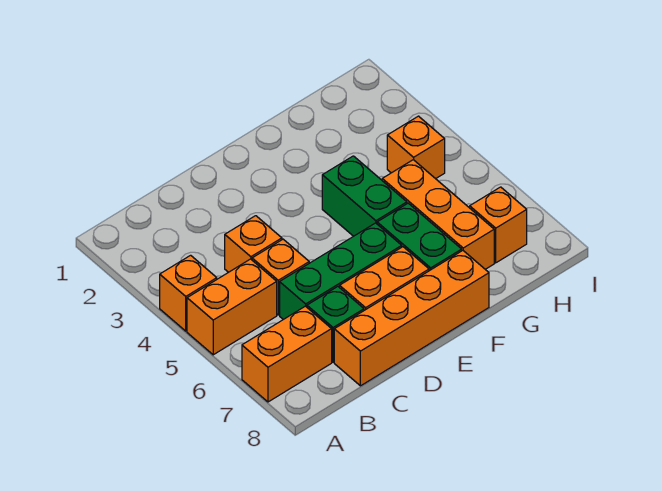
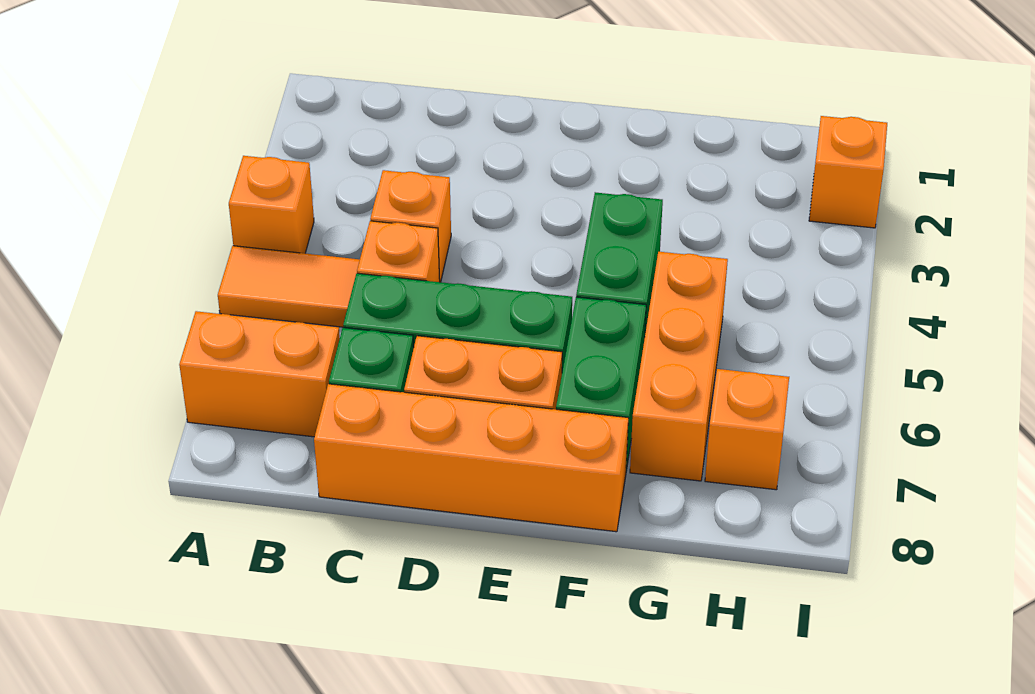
orange 1x2 brick [187,259,277,355] -> orange 1x2 tile [218,246,360,327]
orange 1x1 brick [387,116,445,179] -> orange 1x1 brick moved to [809,116,887,228]

